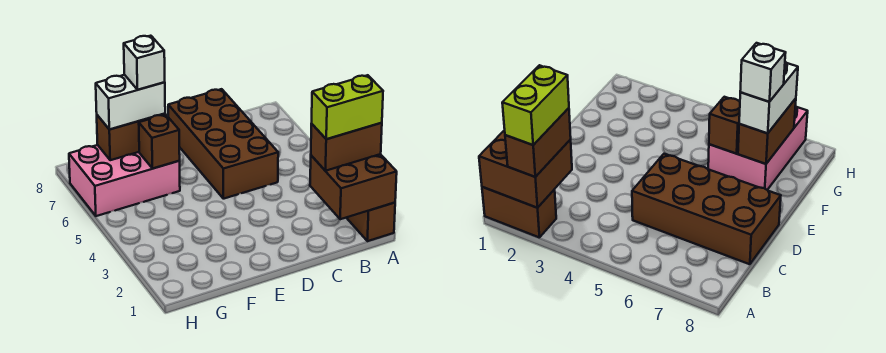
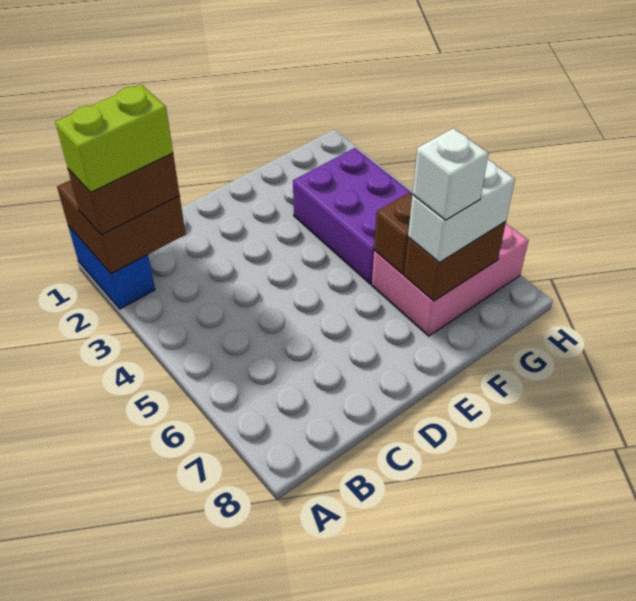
brown 1x2 brick [346,203,395,241] -> blue 1x2 brick [68,226,155,309]
brown 2x4 brick [168,89,278,199] -> none
none -> purple 2x3 brick [293,148,413,284]

